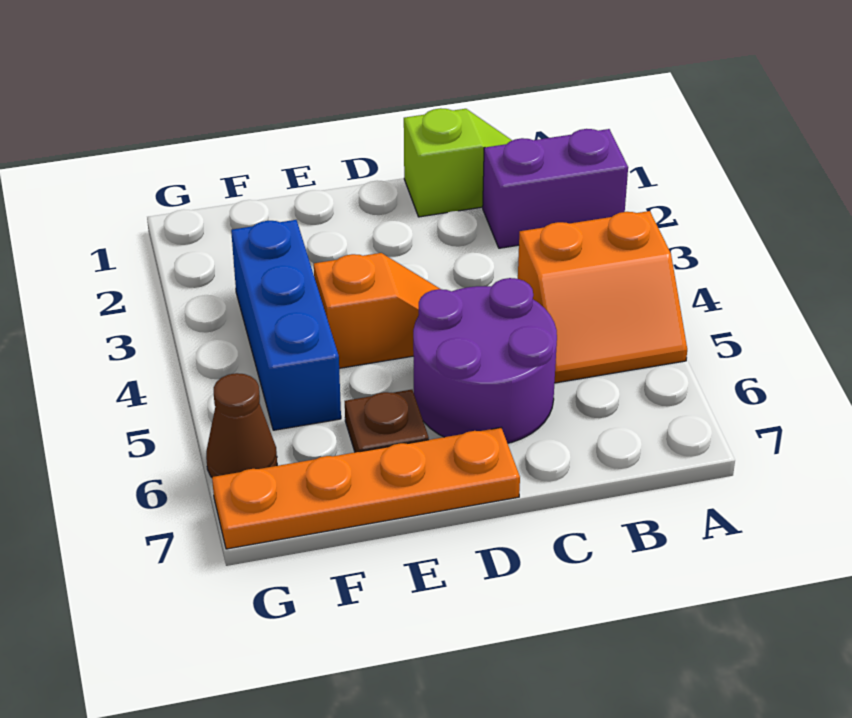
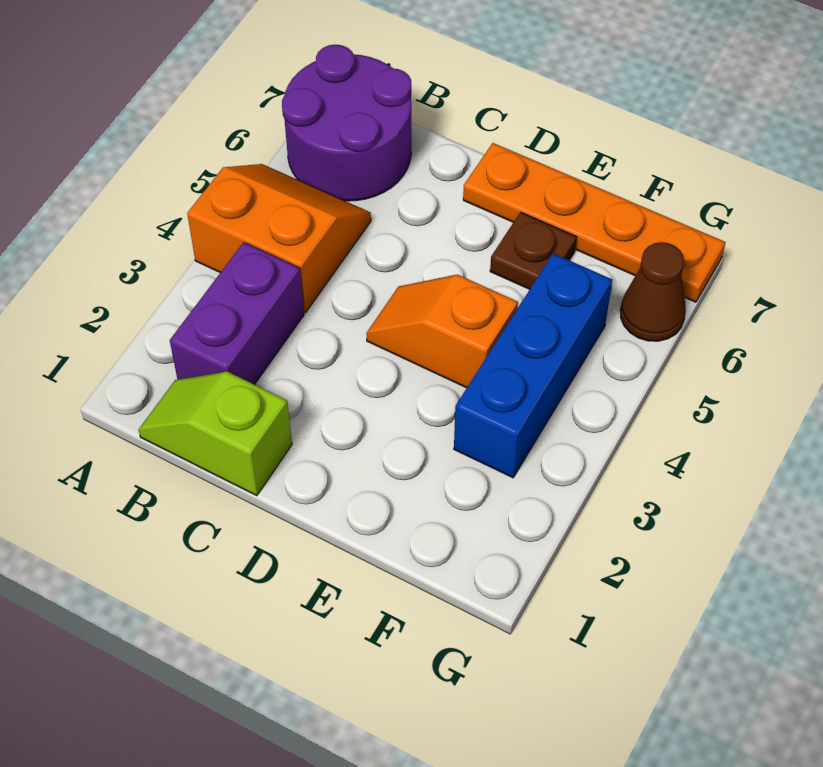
purple 1x2 brick [483,129,628,248] -> purple 1x2 brick turned to [170,242,304,385]
purple 2x2 round brick [413,278,557,443] -> purple 2x2 round brick moved to [282,45,411,201]

